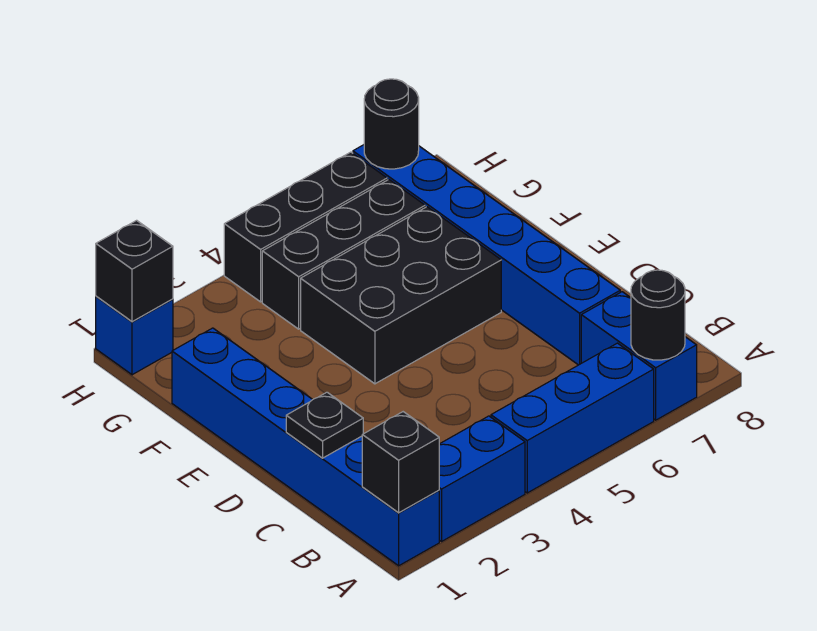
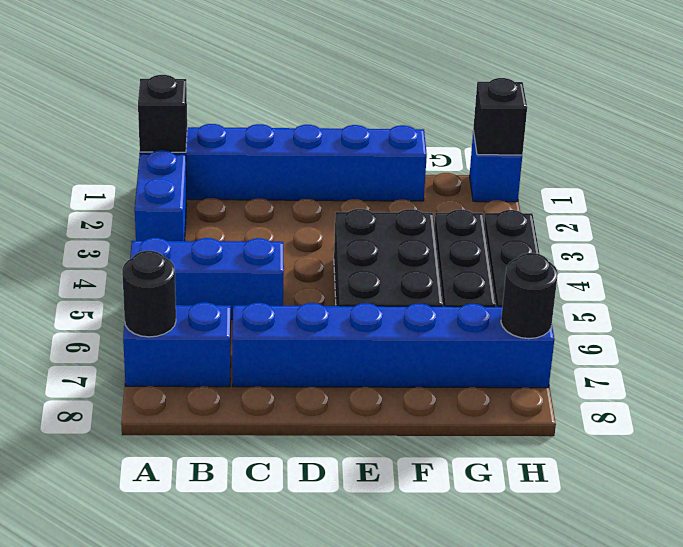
blue 1x3 brick [491,343,654,493] -> blue 1x3 brick turned to [130,238,284,319]
black 1x1 plate [286,392,363,458] -> none

